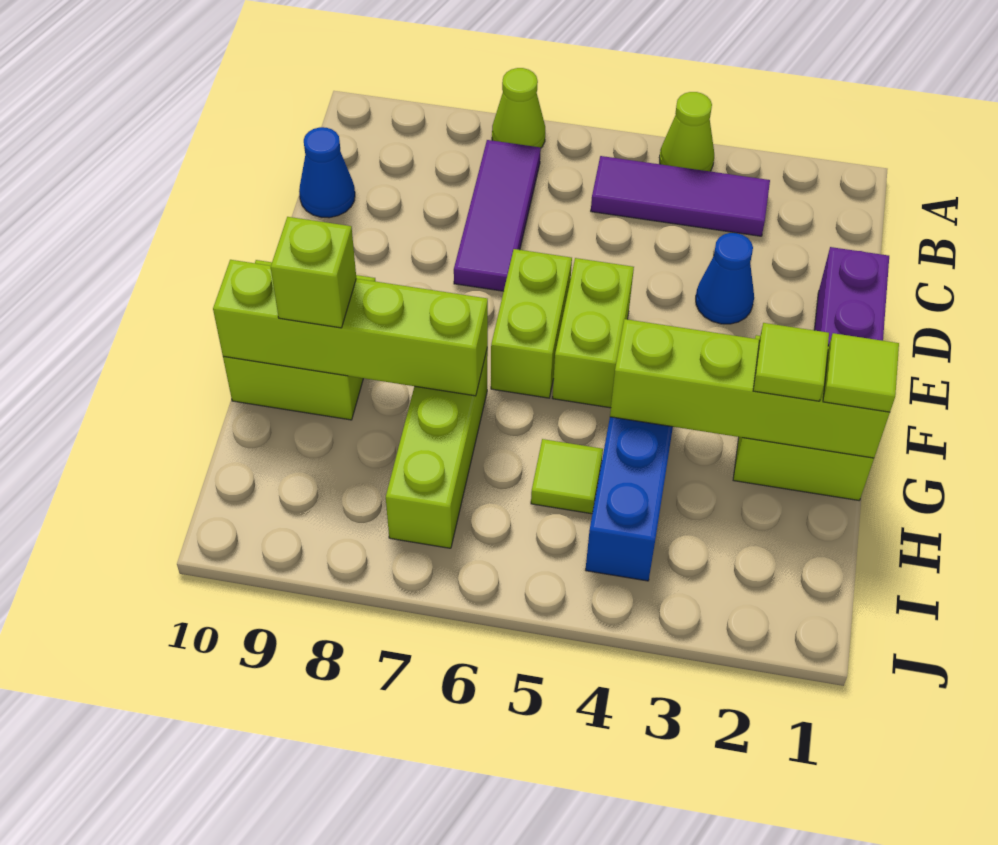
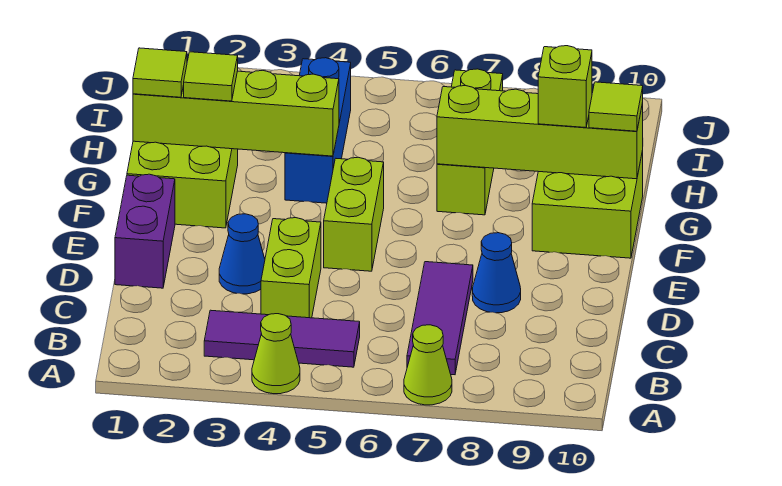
blue 1x1 cone [299,127,355,218] -> blue 1x1 cone moved to [472,233,521,313]
lime 1x2 brick [491,249,572,398] -> lime 1x2 brick moved to [261,218,321,318]
lime 1x1 tile [531,439,603,514] -> lime 1x1 tile moved to [589,82,643,131]

